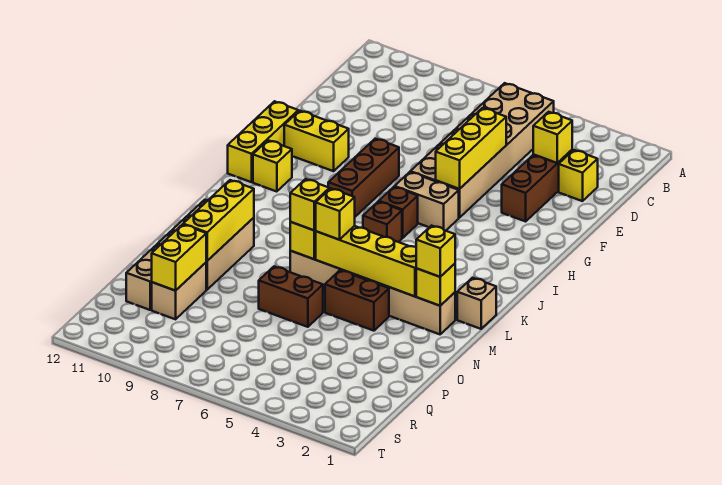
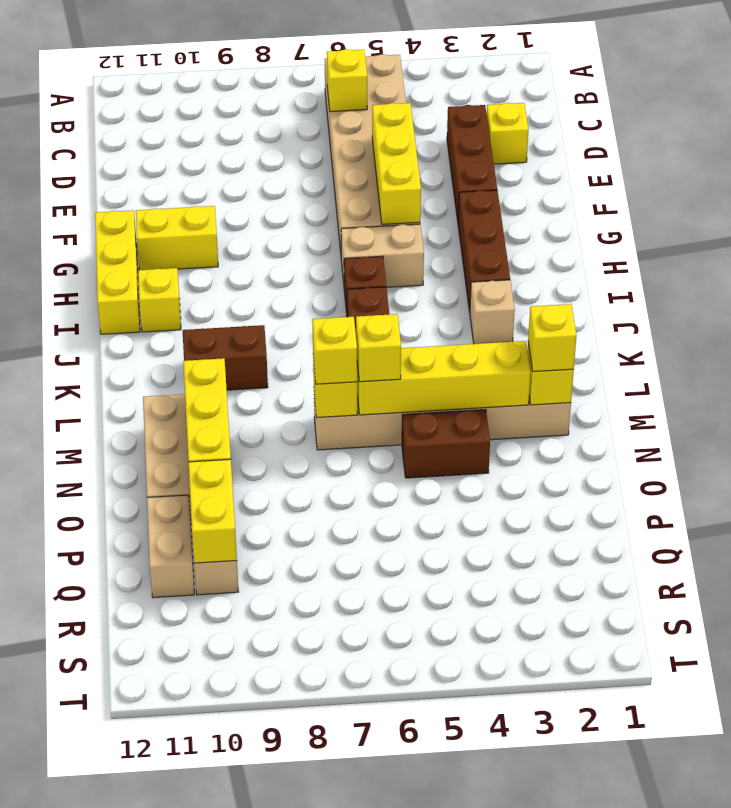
yellow 1x1 brick [533,112,572,163] -> yellow 1x1 brick moved to [327,49,367,112]
brown 1x3 brick [328,139,399,217] -> brown 1x3 brick moved to [458,190,510,312]
tan 1x1 brick [457,278,496,329] -> tan 1x1 brick moved to [470,280,515,344]
brown 1x2 brick [259,267,323,327] -> brown 1x2 brick moved to [183,325,268,390]

